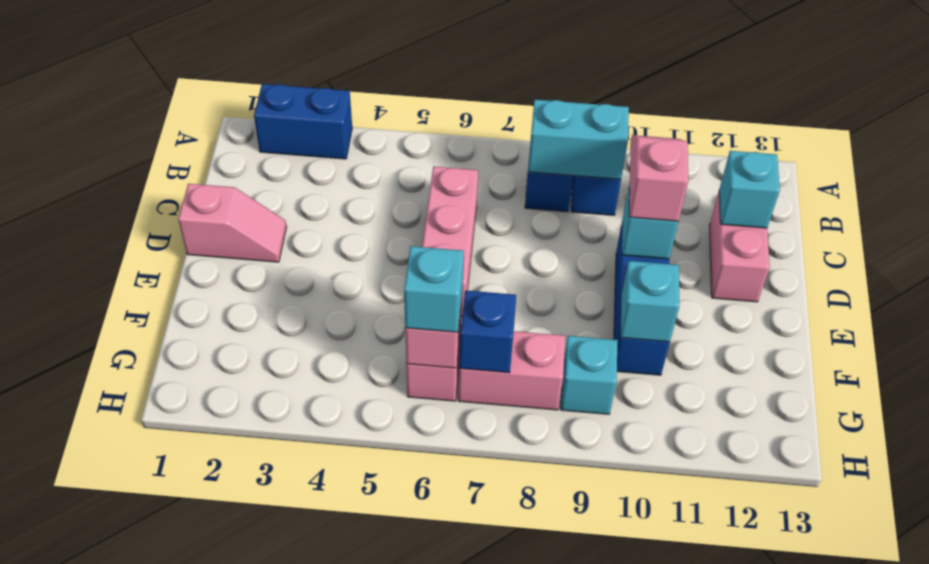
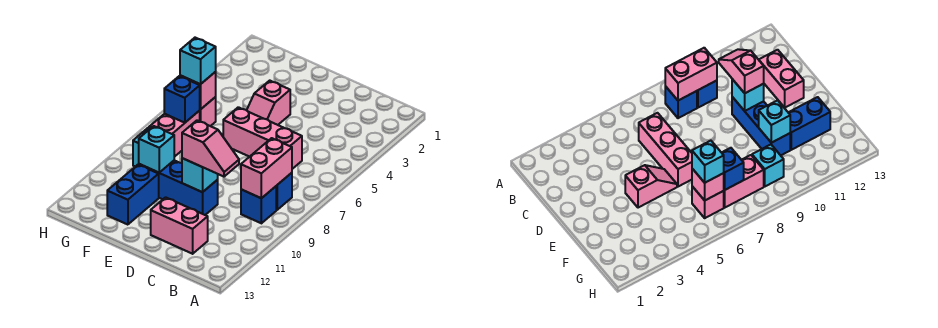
blue 1x2 brick [254,84,352,159] -> blue 1x2 brick moved to [107,164,159,225]
cyan 1x2 brick [528,100,629,179] -> pink 1x2 brick [241,138,292,198]
cyan 1x1 brick [719,151,780,228] -> none
pink 1x2 slope [178,184,287,262] -> pink 1x2 slope moved to [247,81,290,125]

